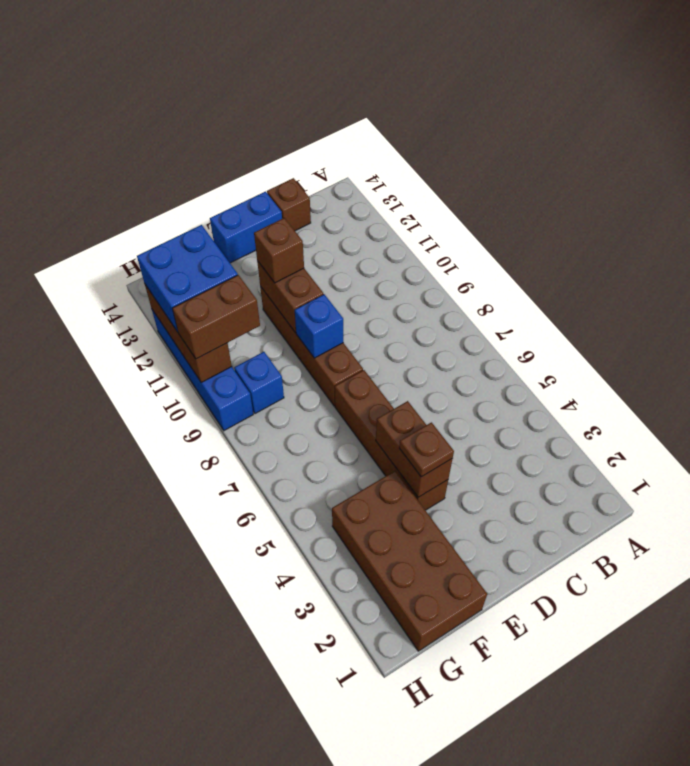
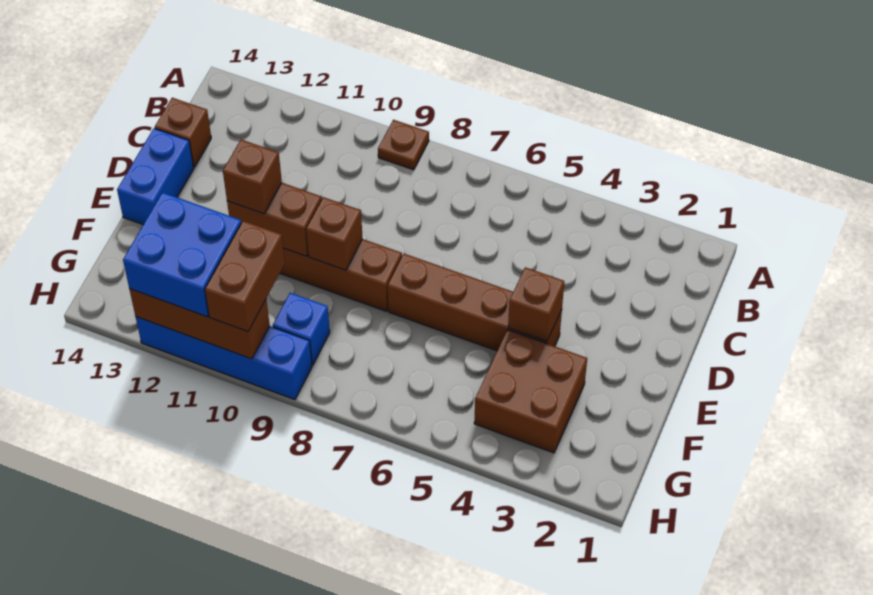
brown 1x2 brick [376,401,453,497] -> brown 1x1 brick [508,267,564,341]
brown 1x1 plate [399,422,454,477] -> brown 1x1 plate moved to [378,120,429,170]
blue 1x1 brick [295,294,343,358] -> brown 1x1 brick [306,197,363,270]
brown 2x4 brick [332,471,487,651] -> brown 2x2 brick [474,330,587,453]

